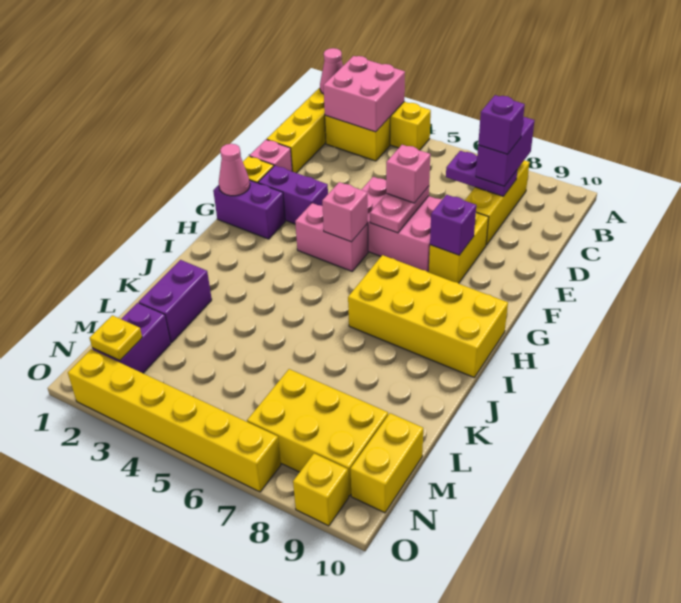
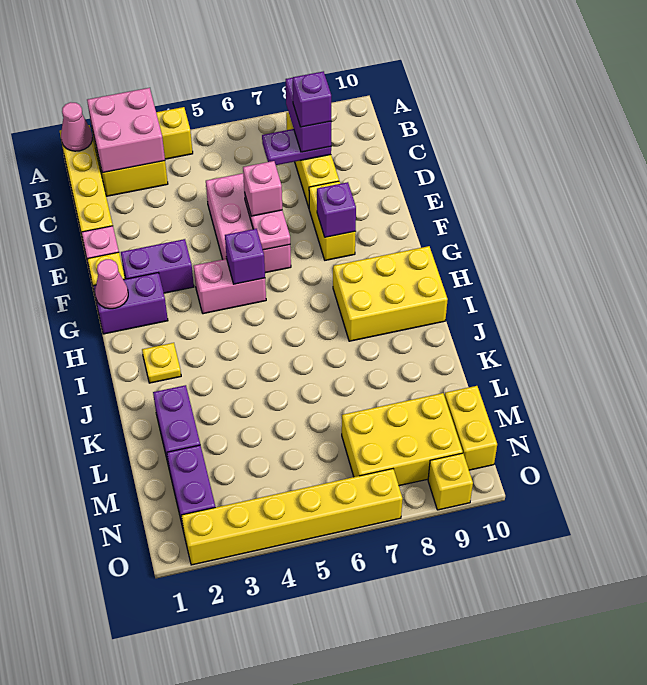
pink 2x3 brick [362,177,442,272] -> pink 2x3 brick turned to [206,173,291,273]
pink 1x1 brick [322,182,368,242] -> purple 1x1 brick [225,229,265,284]
yellow 2x4 brick [348,255,508,377] -> yellow 2x3 brick [333,246,448,341]
yellow 1x1 plate [90,315,142,361] -> yellow 1x1 plate moved to [142,343,181,383]

